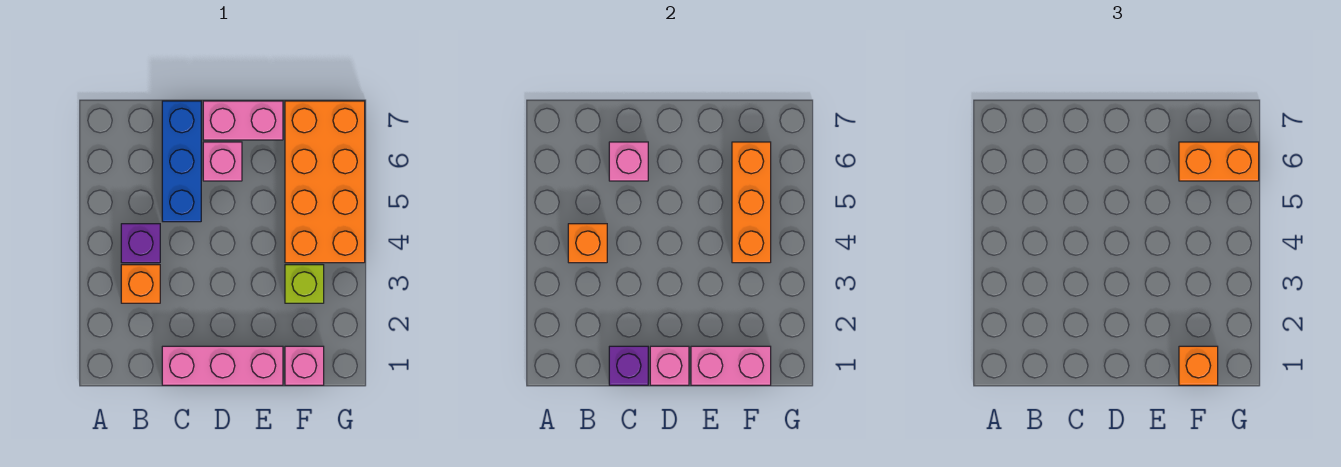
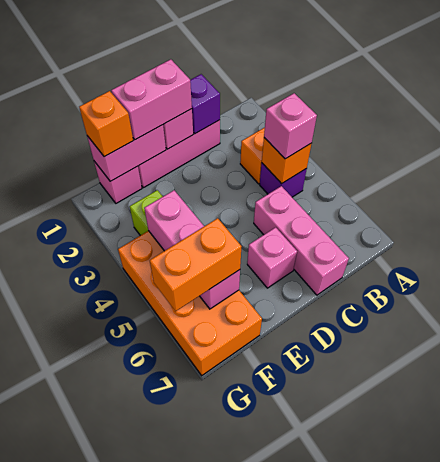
blue 1x3 brick [162,101,201,222] -> pink 1x3 brick [254,186,349,295]
pink 1x1 brick [609,142,648,181] -> pink 1x1 brick moved to [264,93,317,159]
pink 1x2 brick [203,101,283,140] -> pink 1x2 brick moved to [111,59,192,140]
orange 1x3 brick [732,142,771,263] -> pink 1x3 brick [144,190,240,309]

